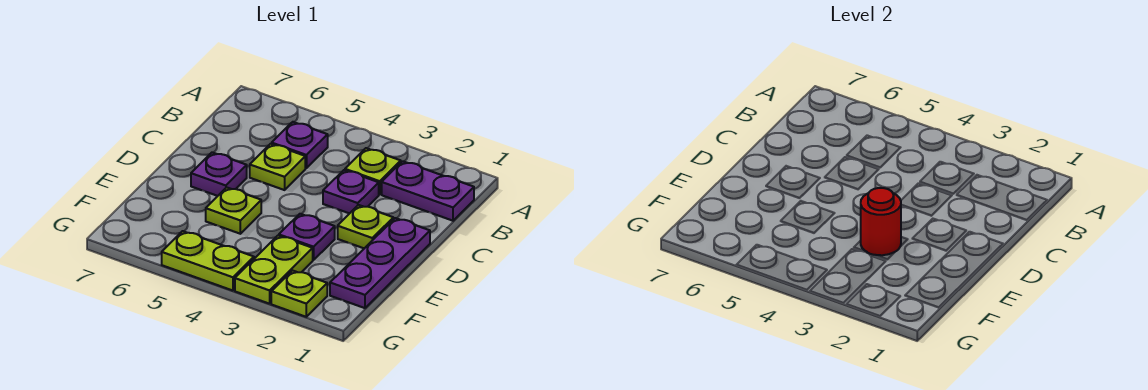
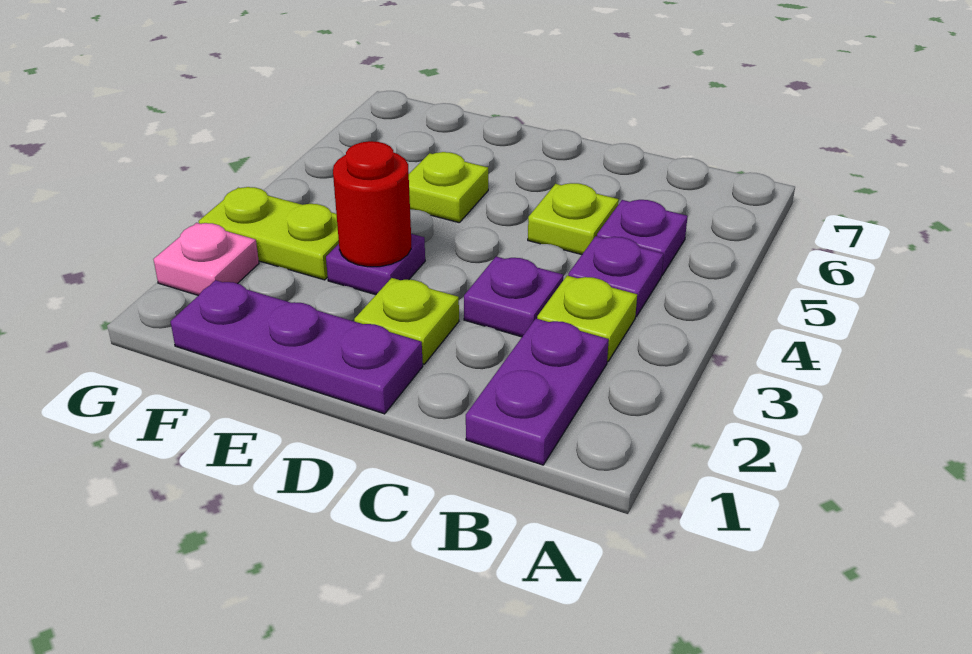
purple 1x1 plate [191,153,247,196] -> purple 1x1 plate moved to [568,236,663,317]
lime 1x1 plate [271,271,327,317] -> pink 1x1 plate [154,223,259,296]
lime 1x2 plate [162,231,254,291] -> none

